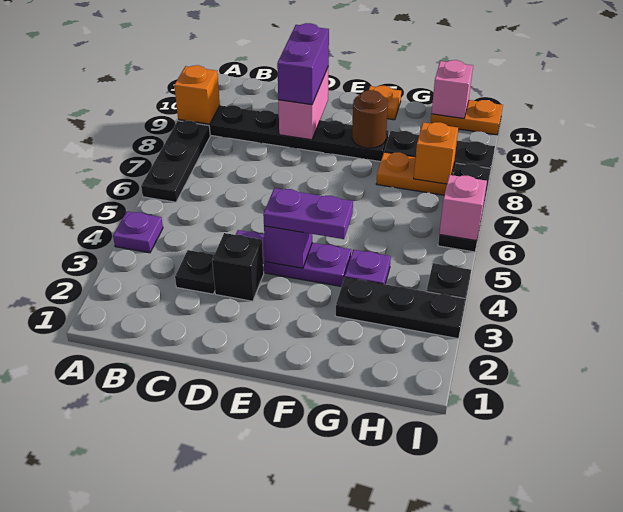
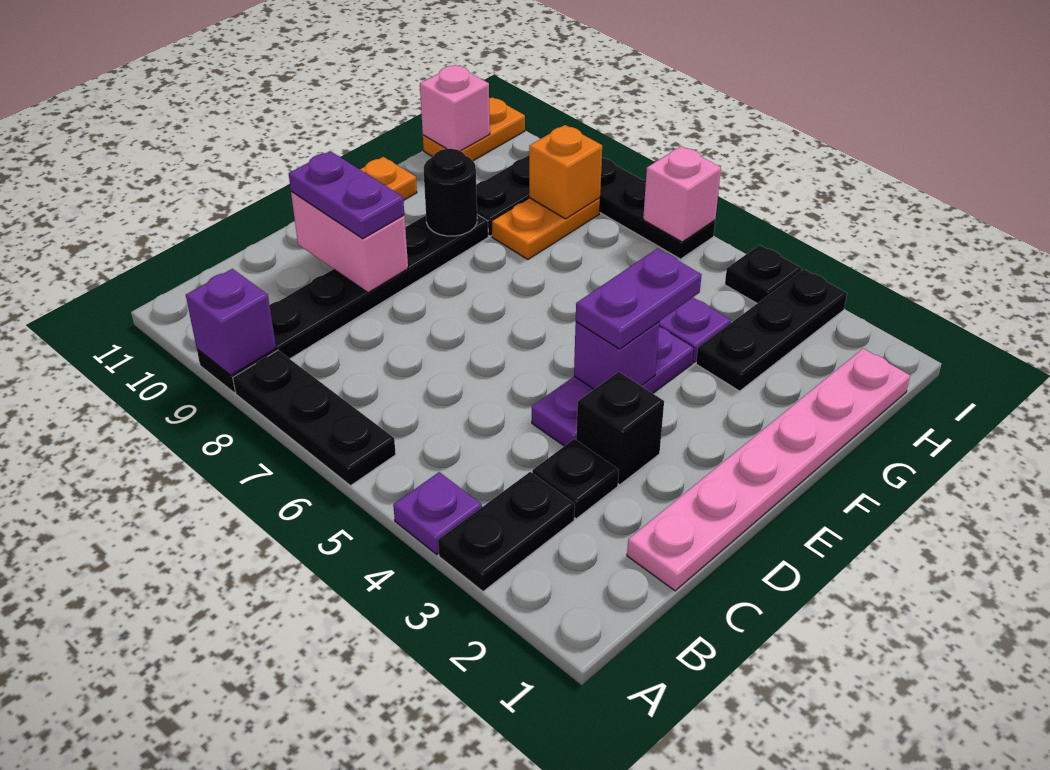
none -> black 1x2 plate [438,472,575,591]
orange 1x1 brick [174,65,220,124] -> purple 1x1 brick [186,269,276,375]
none -> pink 1x6 plate [627,349,910,591]
purple 1x2 brick [277,23,329,105] -> purple 1x2 plate [289,151,404,239]
brown 1x1 round brick [352,90,388,148] -> black 1x1 round brick [424,149,477,236]

